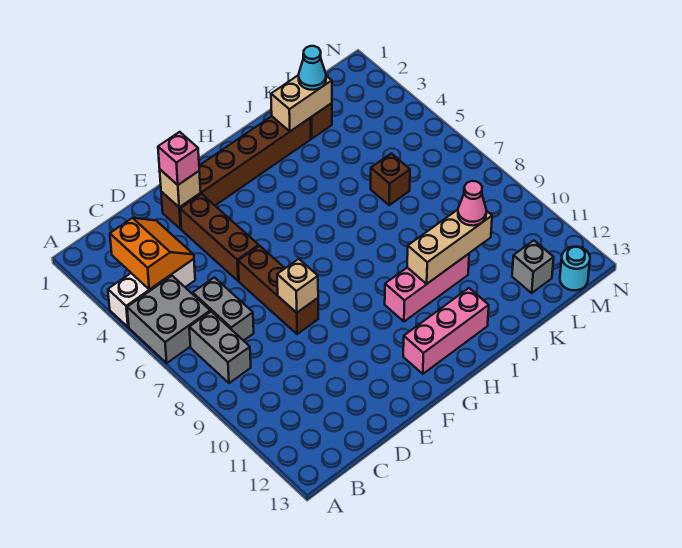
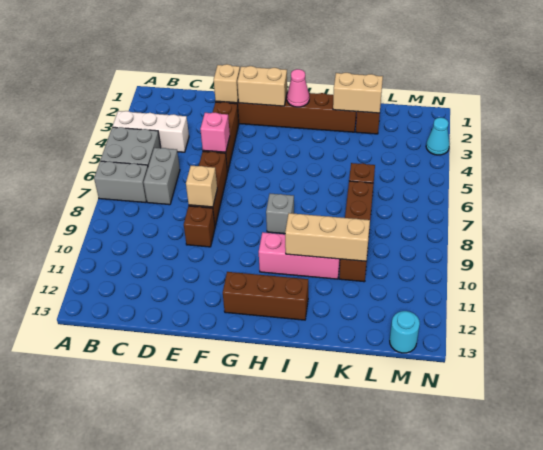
orange 2x2 slope [110,218,194,290] -> none
grey 1x2 brick [189,311,251,383] -> grey 1x2 brick turned to [94,161,148,203]
pink 1x1 brick [158,132,199,185] -> pink 1x1 brick moved to [200,113,230,152]
none -> brown 1x1 brick [184,206,215,247]
none -> tan 1x2 brick [237,66,287,106]
pink 1x3 brick [403,288,489,374] -> brown 1x3 brick [223,272,308,320]
cyan 1x1 cone [299,46,326,90] -> cyan 1x1 cone moved to [426,118,450,155]
none -> brown 1x4 brick [339,181,373,282]
pink 1x1 cone [458,181,486,226] -> pink 1x1 cone moved to [287,69,309,107]
grey 1x1 brick [512,241,554,293] -> grey 1x1 brick moved to [266,194,294,234]

